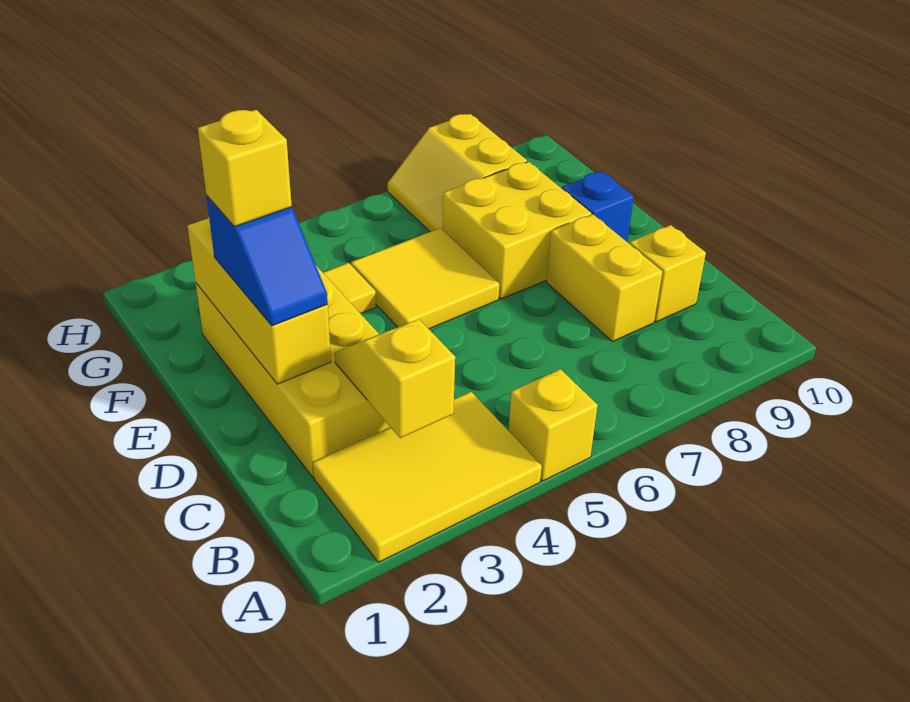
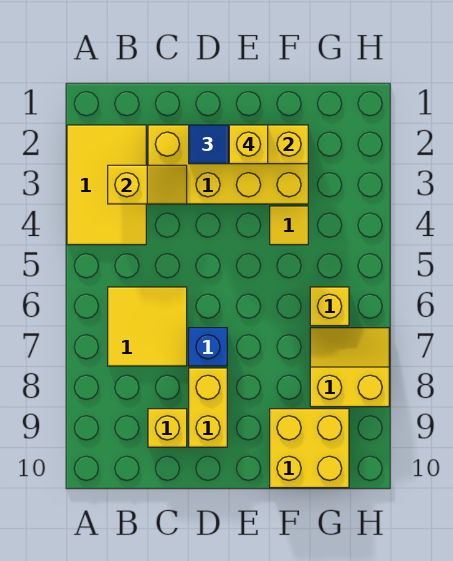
yellow 1x1 brick [509,369,598,481] -> yellow 1x1 brick moved to [310,287,349,326]
yellow 1x2 brick [546,214,662,342] -> yellow 1x2 brick turned to [189,368,227,447]
yellow 2x2 tile [351,228,499,329] -> yellow 2x2 tile moved to [108,287,187,366]
yellow 2x2 brick [443,162,591,299] -> yellow 2x2 brick moved to [270,409,349,488]
blue 1x1 brick [562,172,634,242] -> blue 1x1 brick moved to [189,328,227,366]

